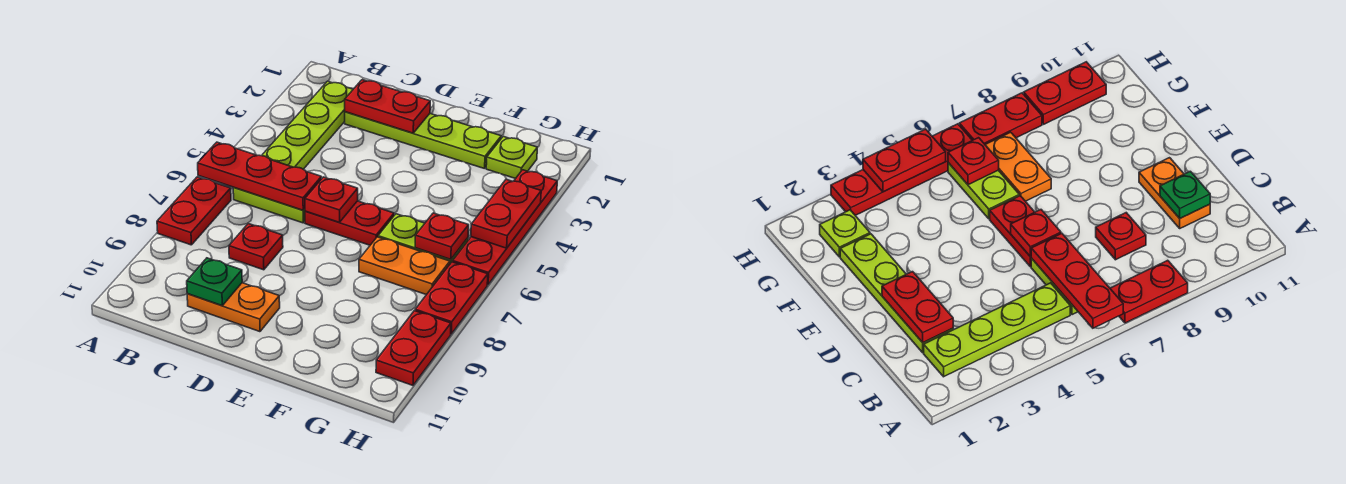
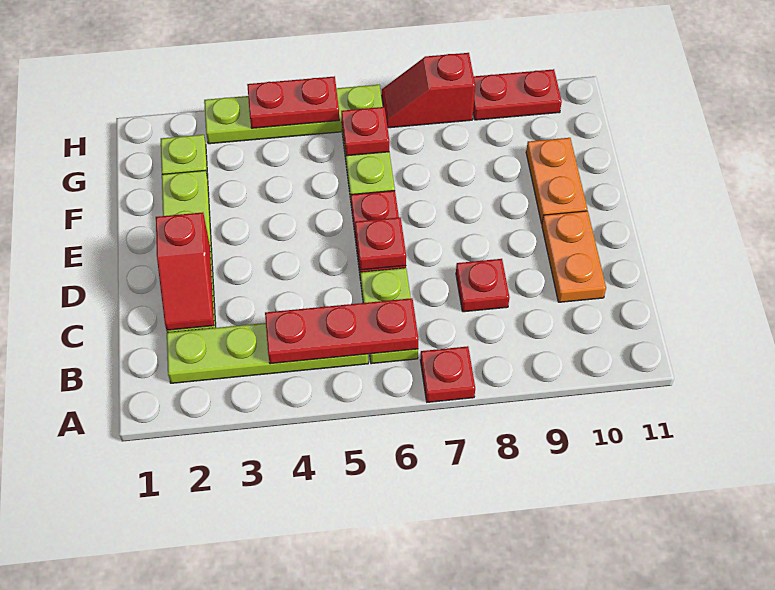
red 1x3 plate [198,142,321,210] -> red 1x3 plate turned to [265,298,419,364]
red 1x2 plate [157,177,231,245] -> red 1x1 plate [420,346,475,402]
red 1x2 plate [345,80,430,133] -> red 1x2 slope [156,212,214,330]
green 1x1 plate [187,258,242,305] -> none
orange 1x2 plate [359,237,450,295] -> orange 1x2 plate moved to [526,138,587,224]
red 1x4 plate [453,170,557,285] -> lime 1x4 plate [204,85,383,144]
red 1x2 plate [415,262,488,334] -> red 1x2 slope [382,53,475,128]

